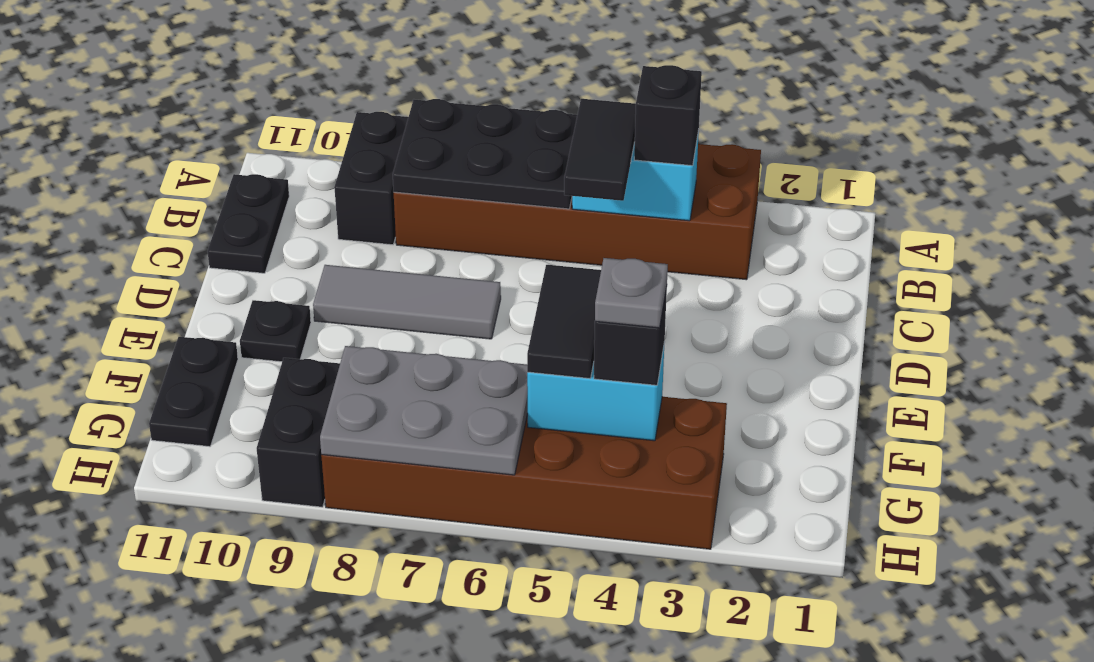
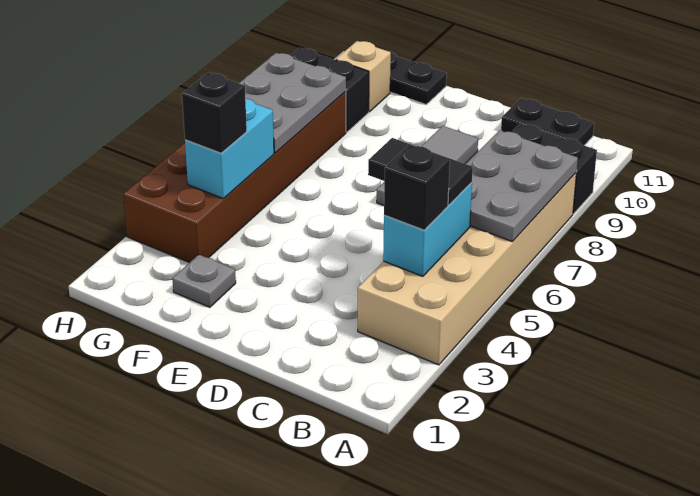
brown 2x6 brick [394,144,761,280] -> tan 2x6 brick [358,173,576,365]
black 2x3 plate [393,99,577,209] -> grey 2x3 plate [466,130,578,242]
black 1x1 plate [240,300,311,362] -> none
black 1x2 tile [527,265,601,379] -> none
grey 1x1 plate [595,258,668,328] -> grey 1x1 plate moved to [172,255,236,307]
none -> tan 1x1 brick [336,41,391,112]

